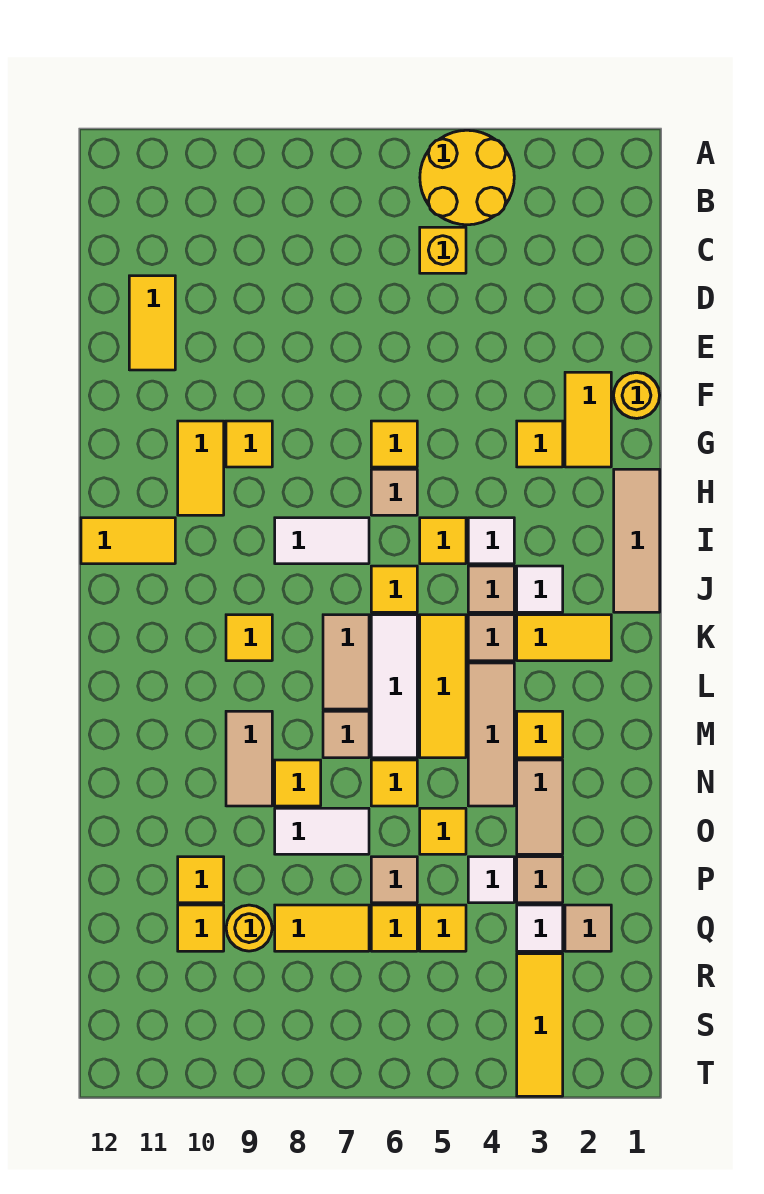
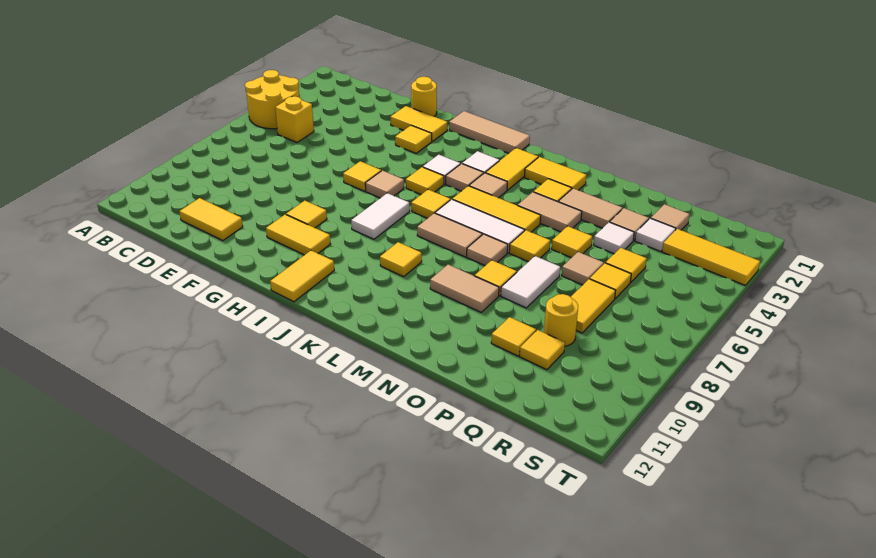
none -> yellow 1x2 tile [524,157,586,190]
tan 1x3 tile [468,663,514,806] -> tan 1x2 tile [518,192,582,232]

